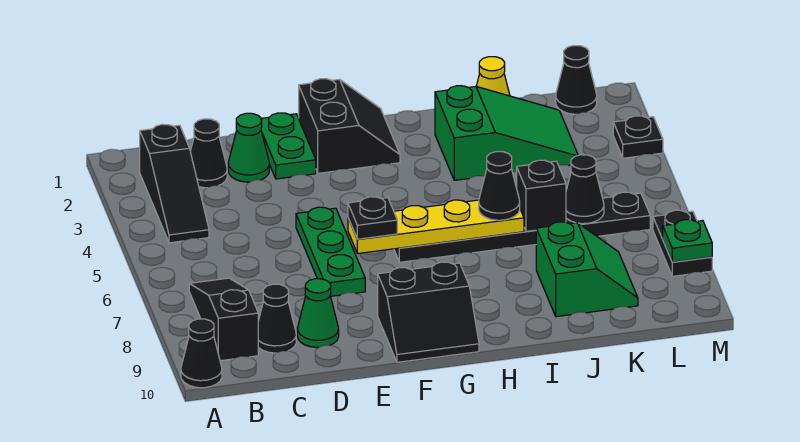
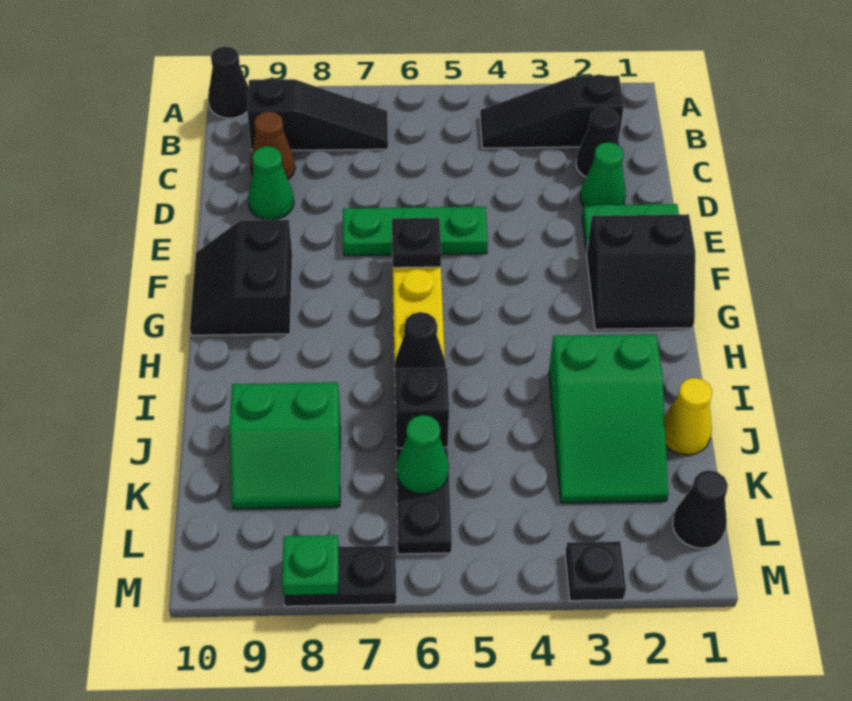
black 1x1 cone [258,284,296,353] -> brown 1x1 cone [250,112,295,179]
black 1x1 cone [566,155,604,224] -> green 1x1 cone [397,415,449,494]

